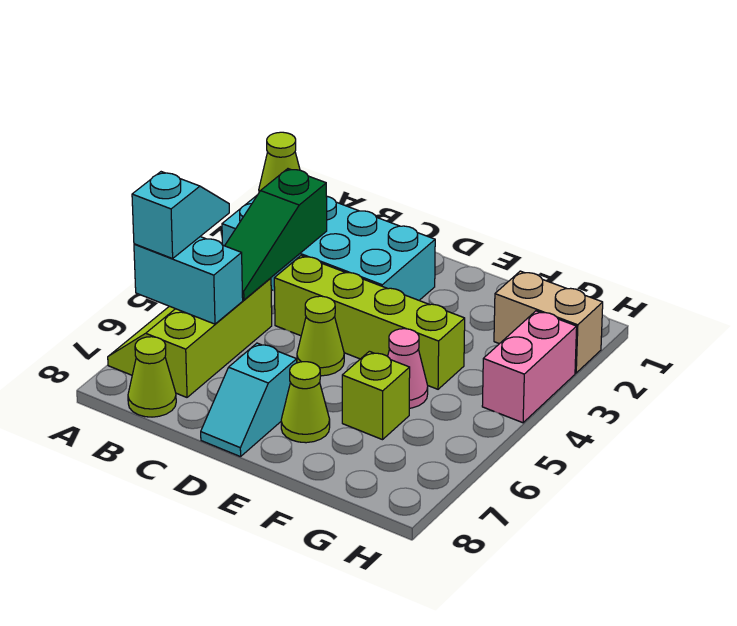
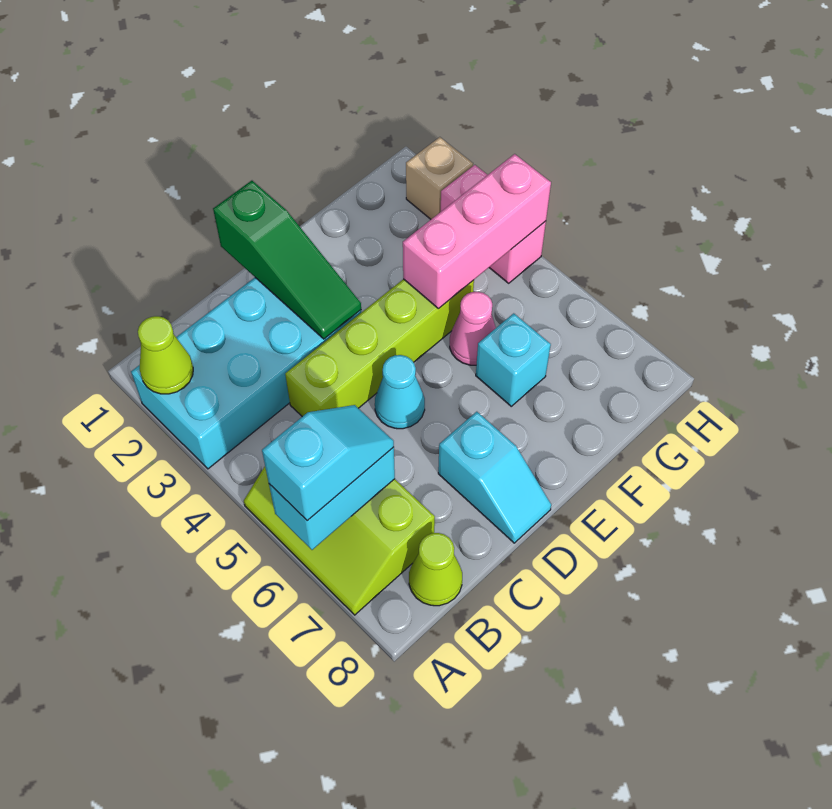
cyan 1x2 slope [132,172,229,259] -> cyan 1x2 slope turned to [262,405,394,521]
green 1x3 slope [225,169,327,300] -> green 1x3 slope moved to [213,181,361,339]
lime 1x1 cone [297,296,344,376] -> cyan 1x1 cone [375,355,425,429]
lime 1x1 cone [281,362,330,443] -> none
none -> pink 1x3 brick [403,154,551,308]
lime 1x1 brick [342,351,410,440] -> cyan 1x1 brick [476,313,551,406]
tan 1x2 brick [494,271,603,373] -> tan 1x1 brick [406,137,473,219]

